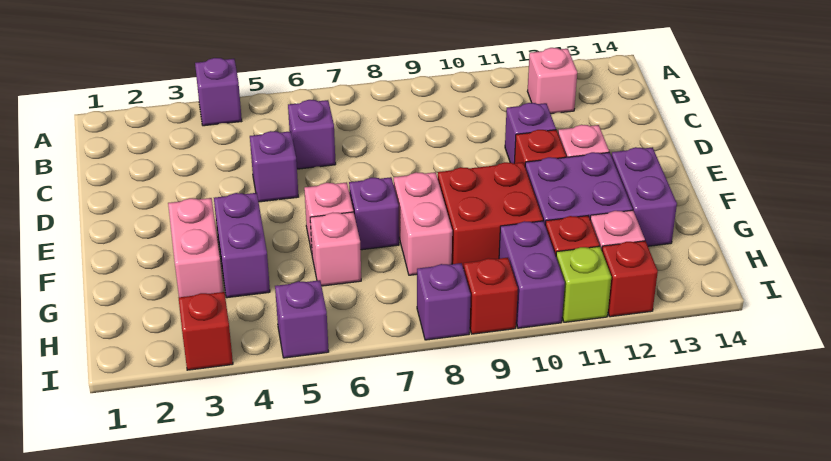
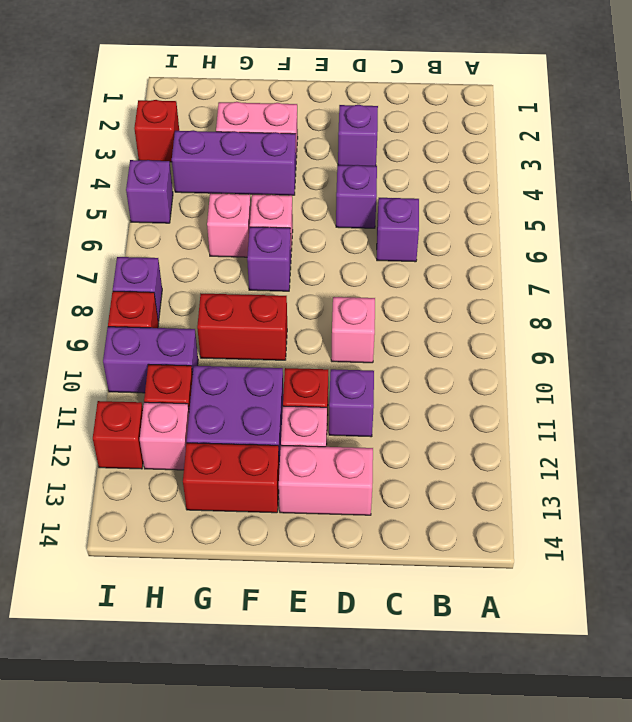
purple 1x1 brick [195,58,242,126] -> purple 1x1 brick moved to [338,105,378,166]
pink 1x1 brick [527,48,577,114] -> pink 1x1 brick moved to [331,297,375,363]
purple 1x2 brick [214,193,270,298] -> purple 1x3 brick [172,130,296,195]
pink 1x2 brick [394,172,452,275] -> pink 1x2 brick moved to [279,445,373,515]
red 2x2 brick [438,162,543,269] -> red 1x2 brick [197,294,287,360]
purple 1x2 brick [612,147,677,246] -> red 1x2 brick [183,443,279,513]
lime 1x1 brick [556,246,611,322] -> none

